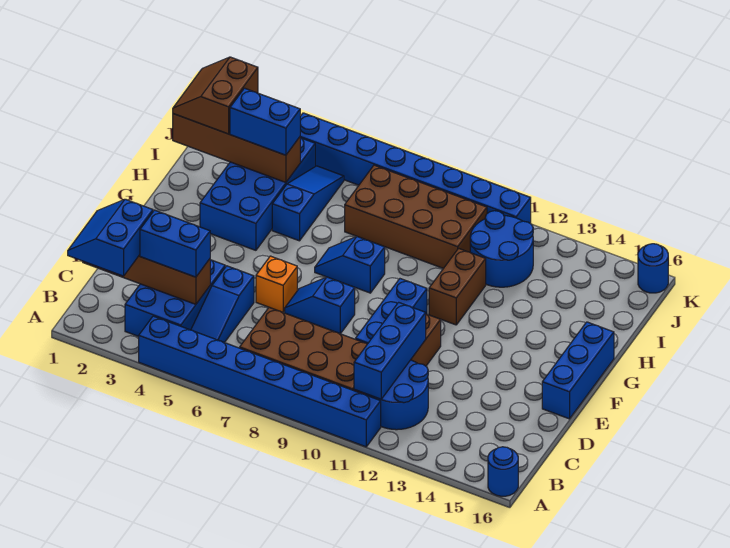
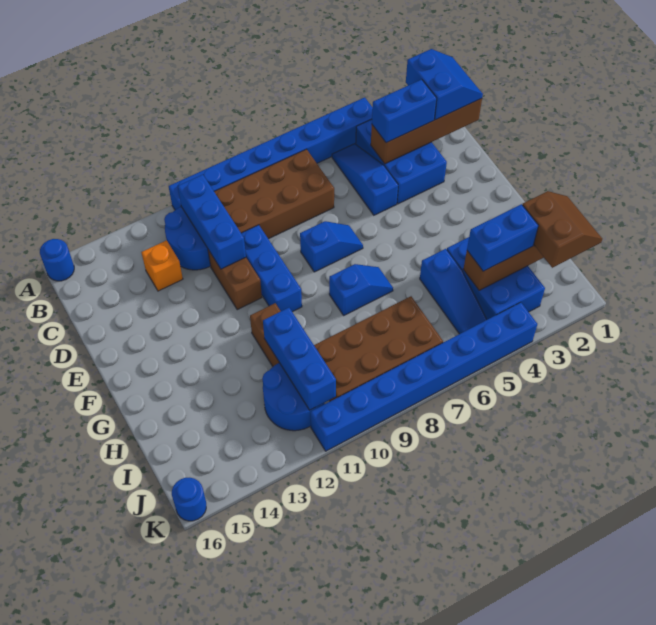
orange 1x1 brick [256,256,297,312] -> orange 1x1 brick moved to [141,240,183,291]
blue 1x3 brick [542,322,614,419] -> blue 1x3 brick moved to [263,308,336,410]
blue 2x4 brick [200,138,315,250] -> blue 2x3 brick [447,237,545,320]

